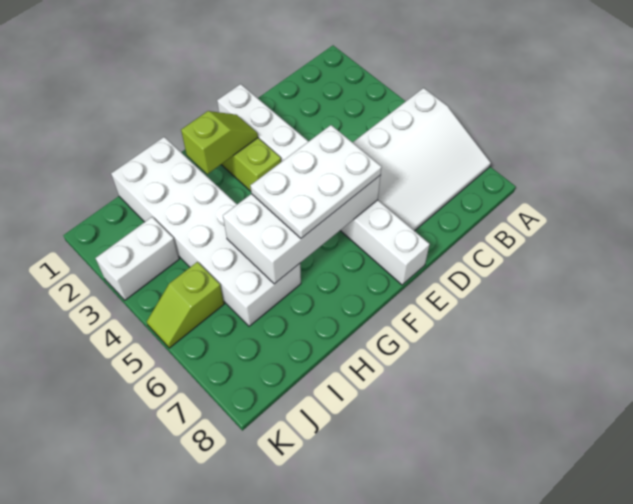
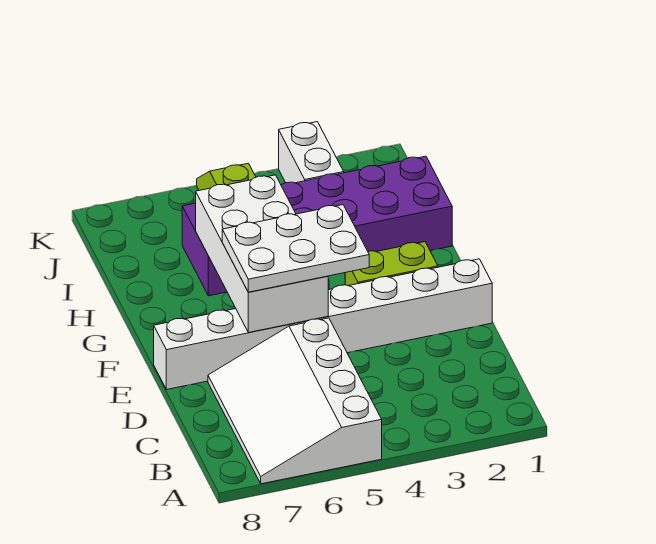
white 2x3 plate [250,125,381,238] -> white 2x3 plate turned to [222,205,369,292]
lime 1x2 slope [181,111,258,174] -> none
white 2x6 brick [111,137,301,326] -> purple 2x6 brick [182,156,452,296]

